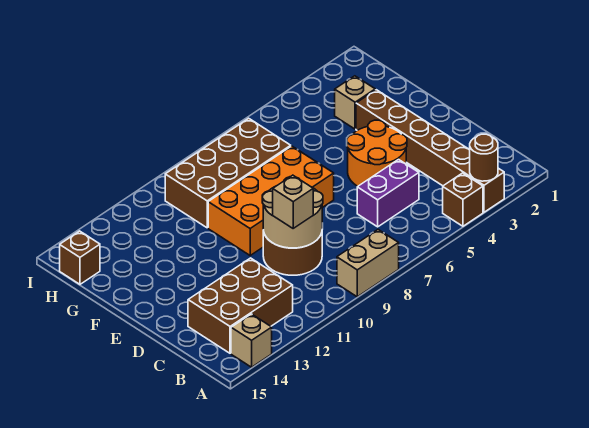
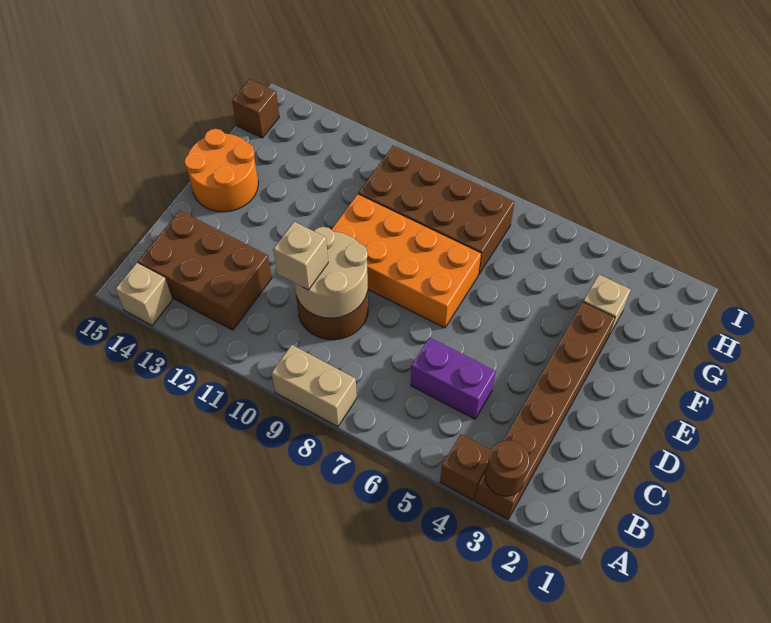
orange 2x2 round brick [347,120,407,186] -> orange 2x2 round brick moved to [184,129,258,212]

